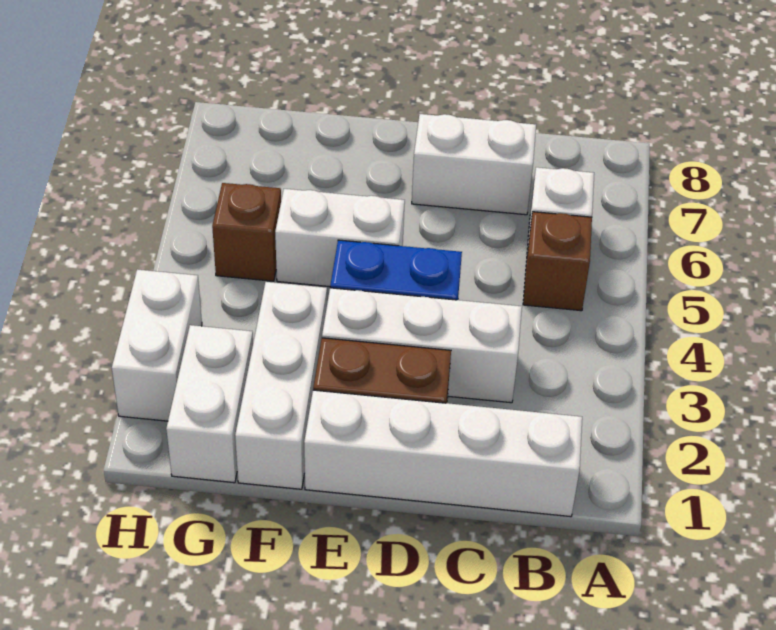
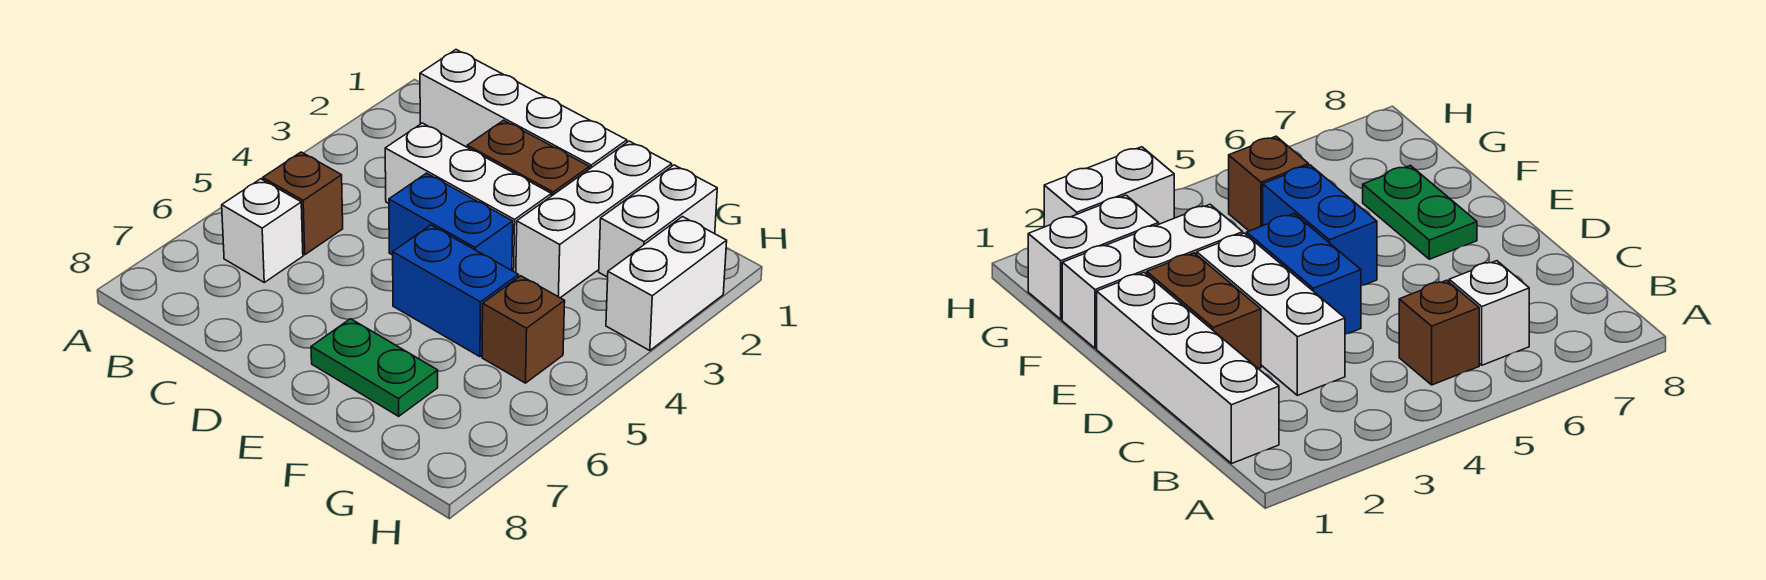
white 1x2 brick [412,114,536,215] -> none
white 1x2 brick [275,189,405,287] -> blue 1x2 brick [393,225,519,357]
none -> green 1x2 plate [311,319,438,416]

